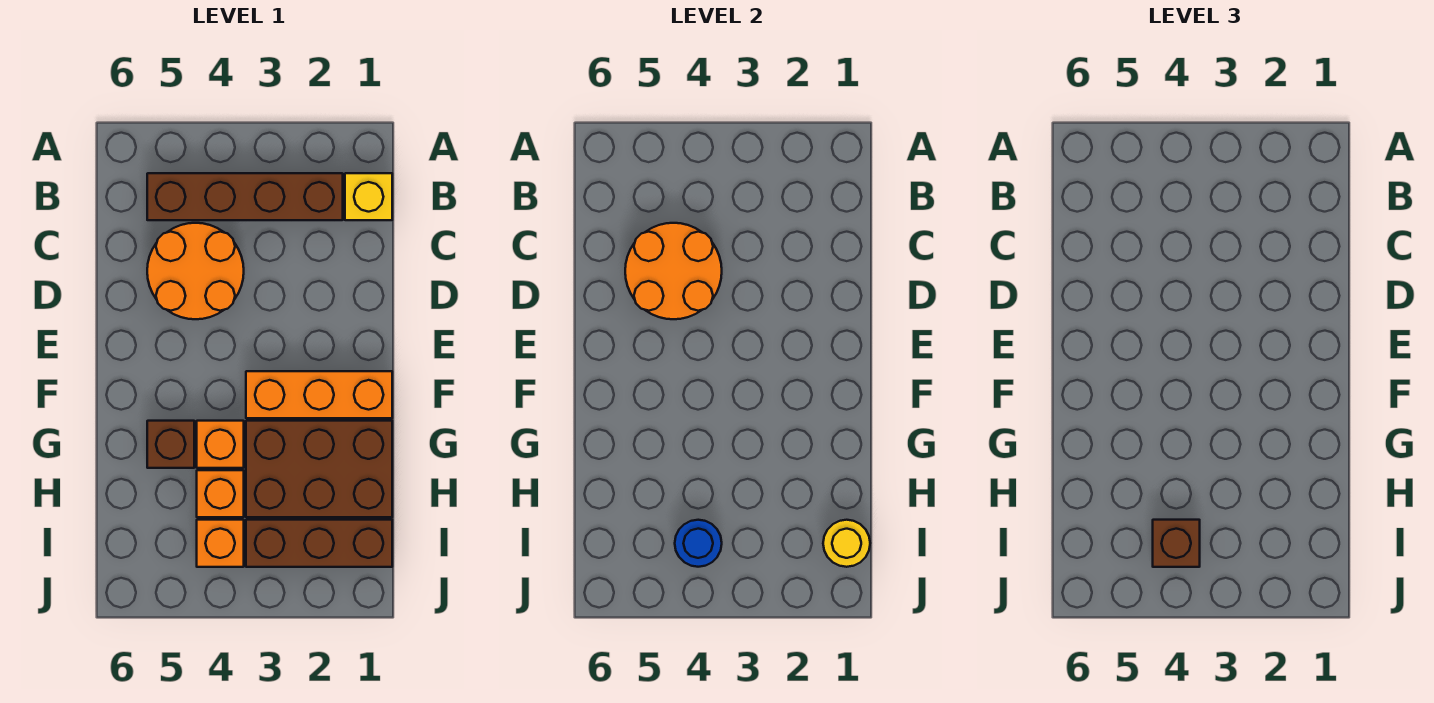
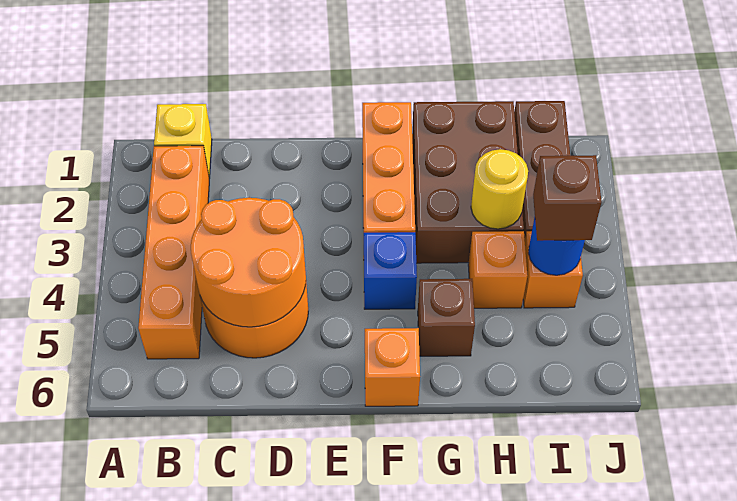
brown 1x4 brick [147,173,343,220] -> orange 1x4 brick [138,146,209,359]
none -> blue 1x1 brick [364,232,417,309]
orange 1x1 brick [197,421,244,468] -> orange 1x1 brick moved to [365,328,420,406]
yellow 1x1 round brick [823,520,870,567] -> yellow 1x1 round brick moved to [471,149,528,229]

